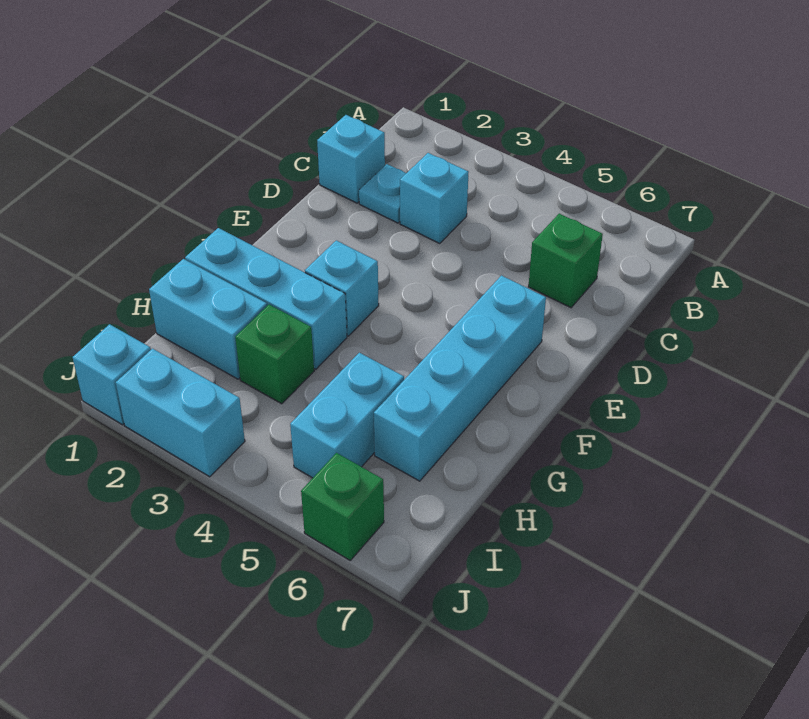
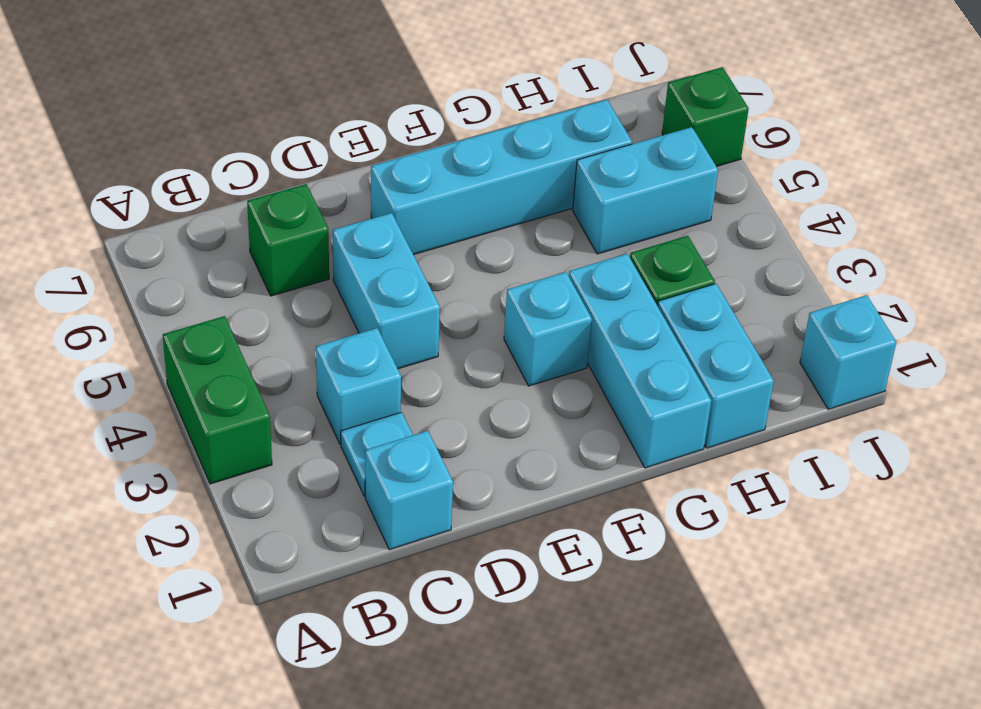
none -> green 1x2 brick [163,316,272,484]
cyan 1x2 brick [116,349,245,477] -> cyan 1x2 brick moved to [333,213,440,369]

